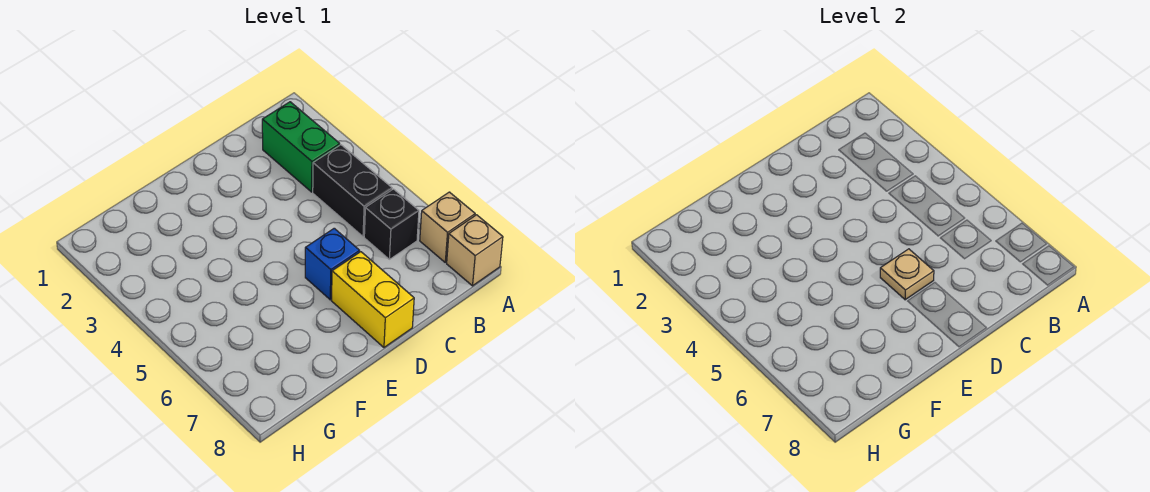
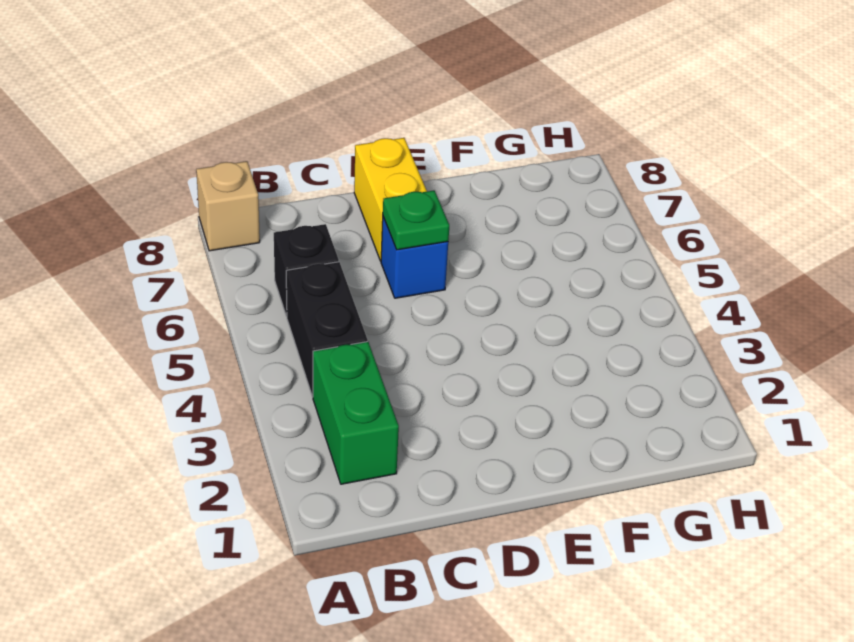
tan 1x1 brick [420,192,475,262] -> none
tan 1x1 plate [880,249,934,300] -> green 1x1 plate [383,191,449,250]

